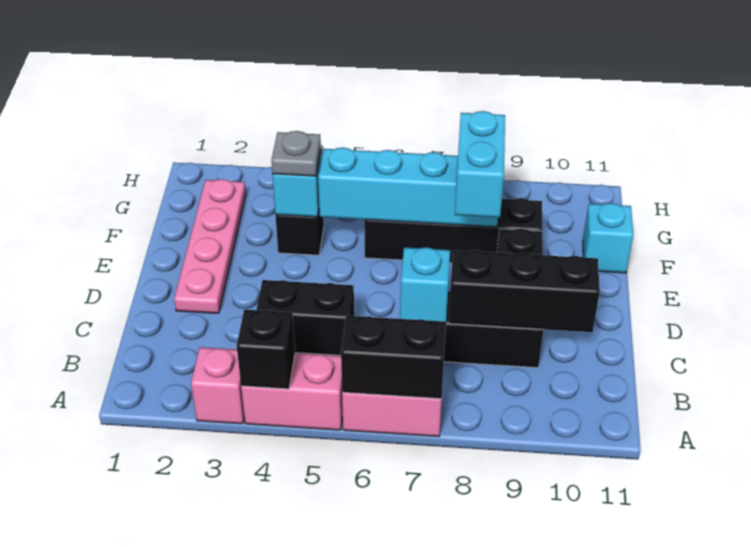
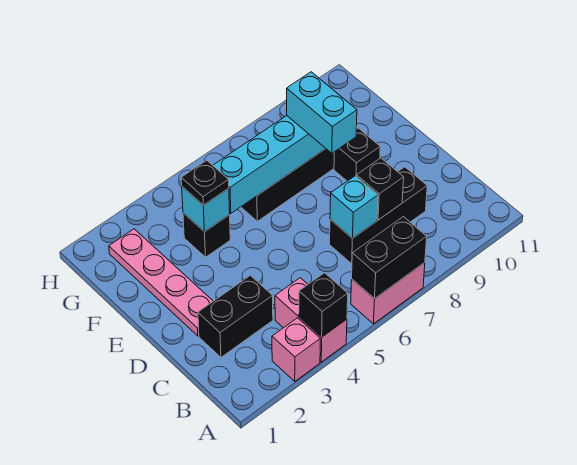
pink 1x2 brick [241,353,343,430] -> pink 1x2 brick turned to [275,278,347,362]
black 1x2 brick [256,280,354,355] -> black 1x2 brick moved to [198,275,273,357]
black 1x3 brick [448,250,600,332] -> black 1x1 brick [356,158,404,220]
grey 1x1 plate [271,131,321,176] -> black 1x1 plate [181,160,229,205]
cyan 1x1 brick [583,203,633,273] -> none

